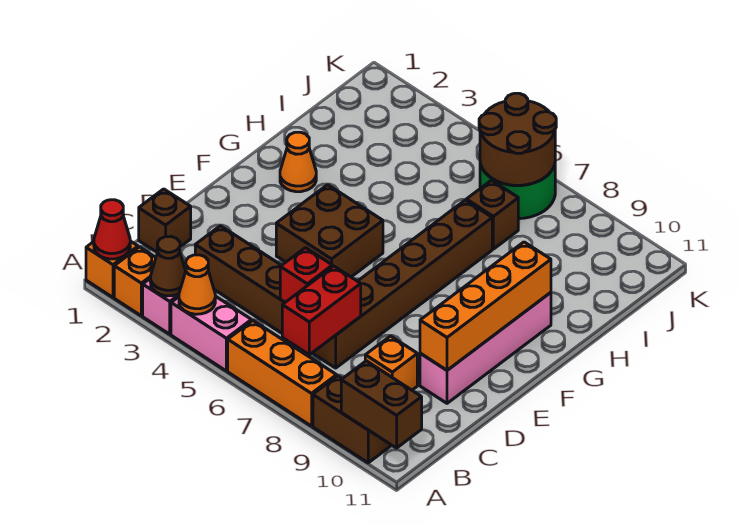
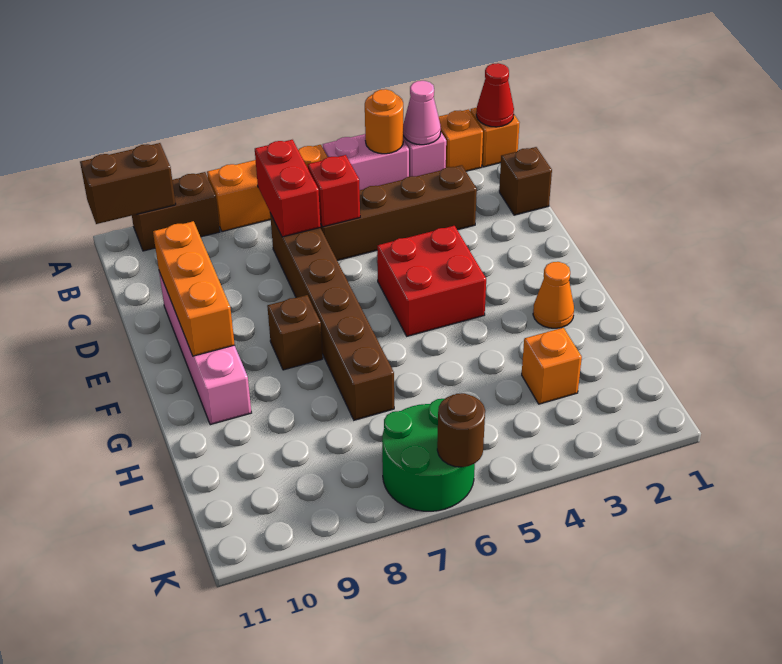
brown 1x1 cone [150,237,186,296] -> pink 1x1 cone [403,81,441,145]
orange 1x1 cone [179,255,215,314] -> orange 1x1 round brick [365,89,403,154]
orange 1x1 brick [365,336,417,390] -> orange 1x1 brick moved to [522,328,582,404]
orange 1x4 brick [420,242,551,370] -> orange 1x3 brick [153,221,235,356]
brown 2x2 brick [276,185,383,277] -> red 2x2 brick [377,226,486,336]
brown 1x1 brick [466,180,518,249] -> brown 1x1 brick moved to [267,295,323,370]
brown 2x2 round brick [479,93,556,185] -> brown 1x1 round brick [437,393,485,467]

